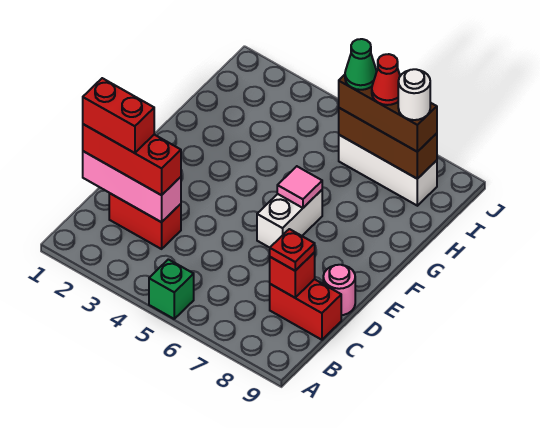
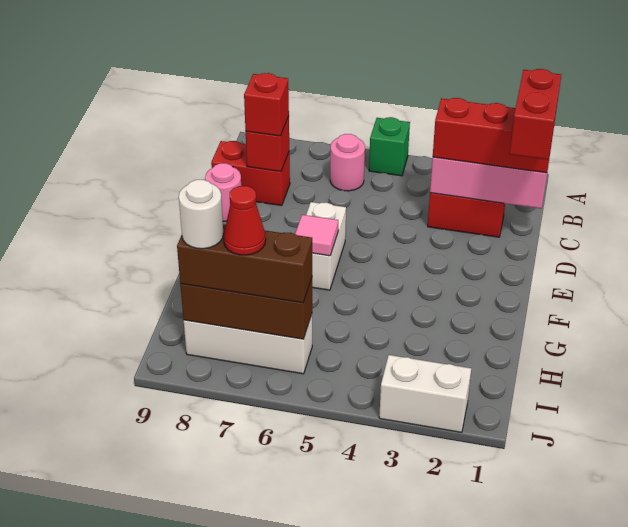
none -> pink 1x1 round brick [330,134,365,191]
red 1x2 brick [83,78,154,153] -> red 1x2 brick turned to [510,69,561,160]
red 1x1 plate [270,229,315,271] -> red 1x1 brick [244,73,289,136]
green 1x1 cone [345,39,377,90] -> none
none -> white 1x2 brick [379,355,471,432]

